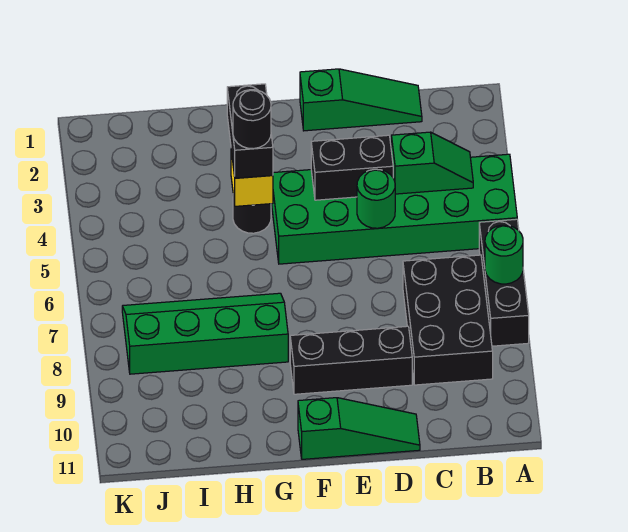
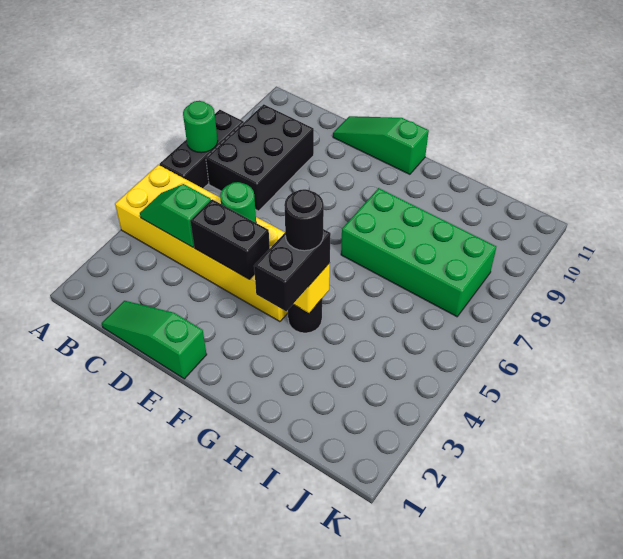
green 2x6 brick [272,154,517,264] -> yellow 2x6 brick [115,165,288,322]
black 1x3 brick [290,326,412,394] -> none
green 2x4 slope [122,293,288,374] -> green 2x4 brick [341,188,496,317]

